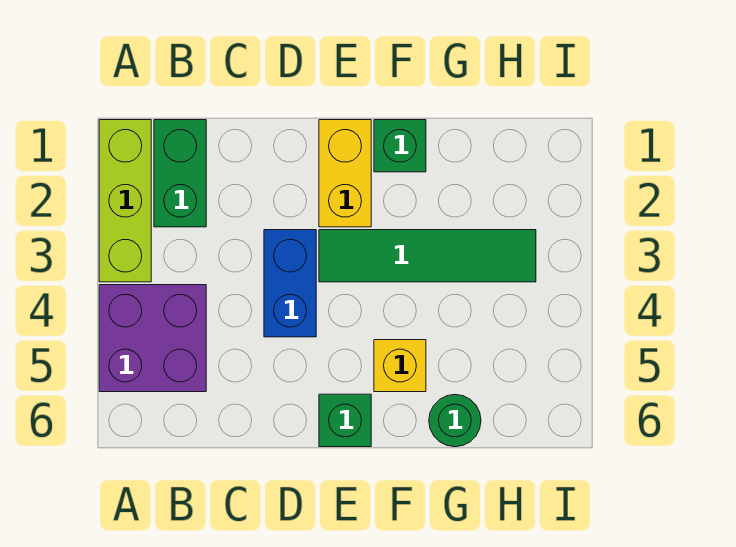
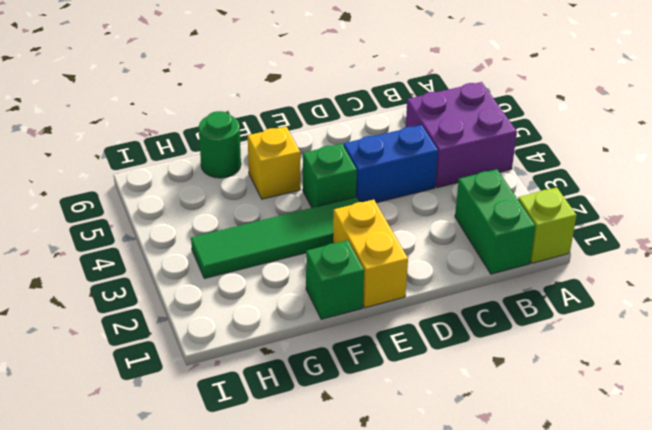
lime 1x3 brick [99,120,151,282] -> lime 1x1 brick [518,187,577,263]
blue 1x2 brick [264,230,316,337] -> blue 1x2 brick turned to [344,125,438,203]
green 1x1 brick [319,394,371,447] -> green 1x1 brick moved to [303,144,357,208]

